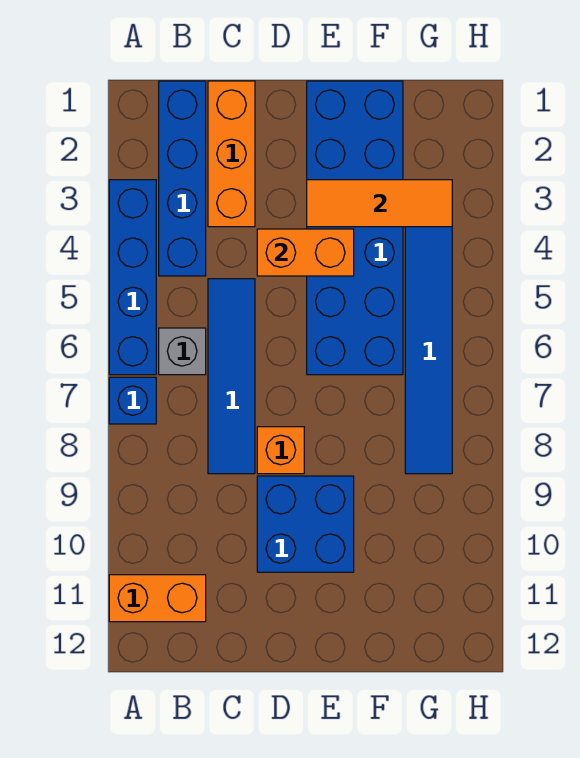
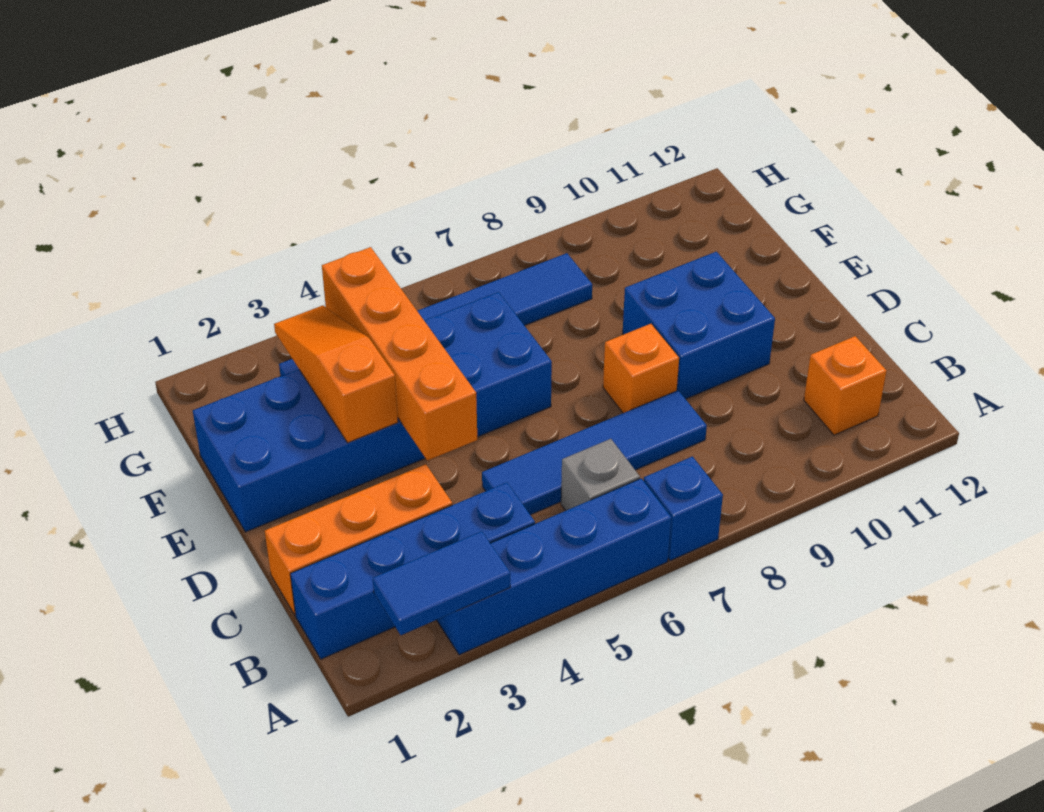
none -> blue 1x2 tile [373,531,510,635]
orange 1x2 brick [109,575,206,622] -> orange 1x1 brick [804,336,886,435]
orange 1x2 brick [257,229,354,276] -> orange 1x4 brick [322,247,477,460]
orange 1x3 tile [307,180,452,227] -> orange 1x3 slope [274,306,398,443]

